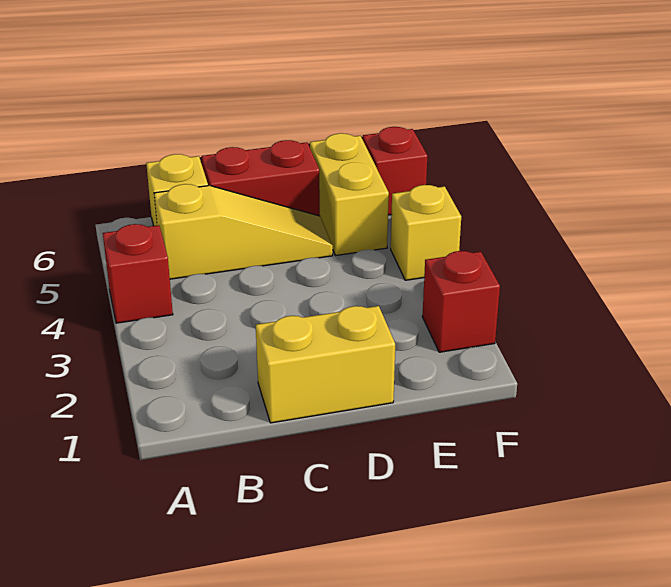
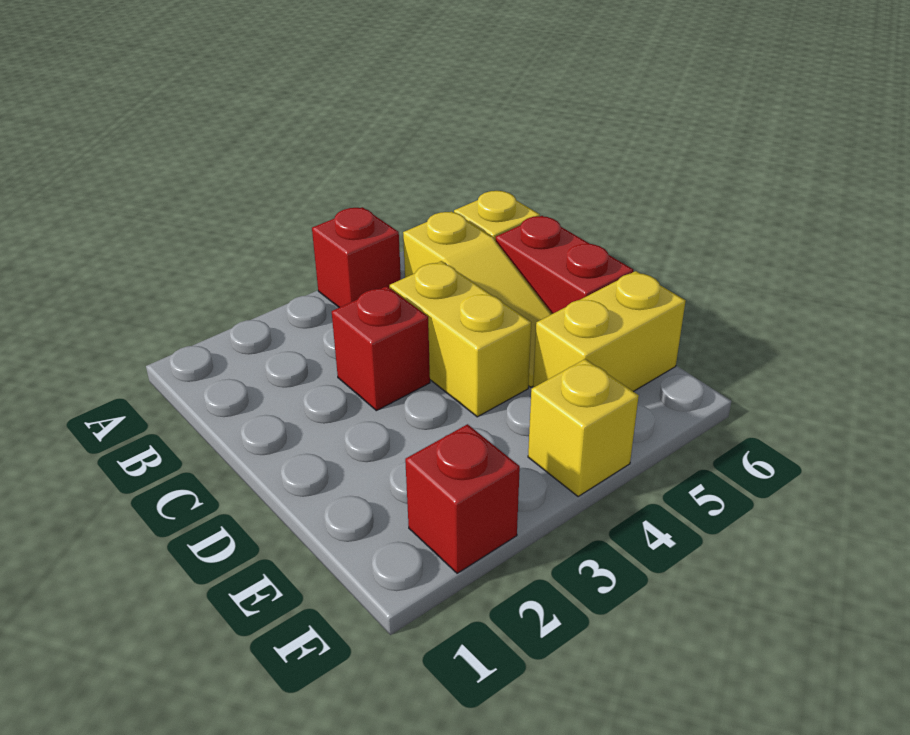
yellow 1x2 brick [256,306,395,423] -> yellow 1x2 brick moved to [390,261,531,417]
red 1x1 brick [363,127,427,215] -> red 1x1 brick moved to [332,286,430,411]

